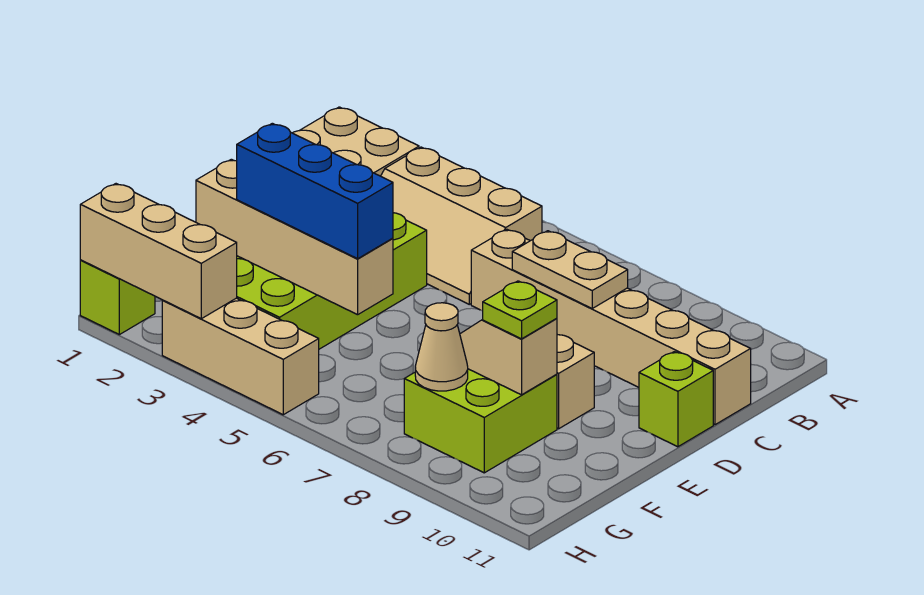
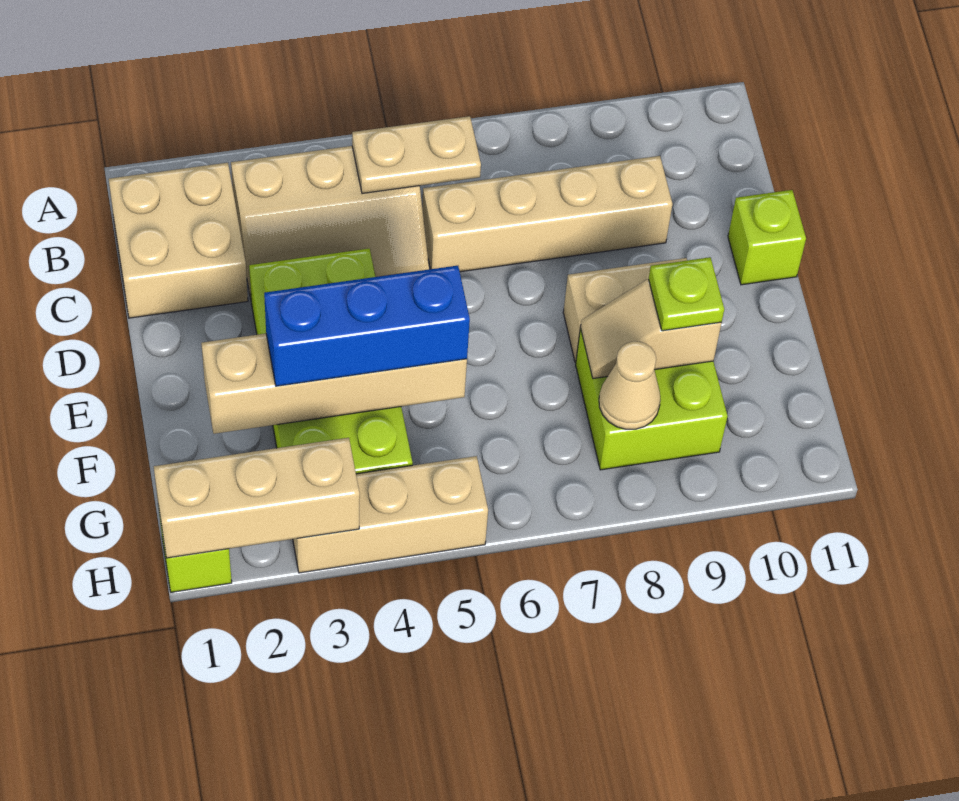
tan 1x6 brick [471,229,751,425] -> tan 1x4 brick [422,156,672,272]
tan 1x2 plate [512,231,628,308] -> tan 1x2 plate moved to [352,116,481,193]

